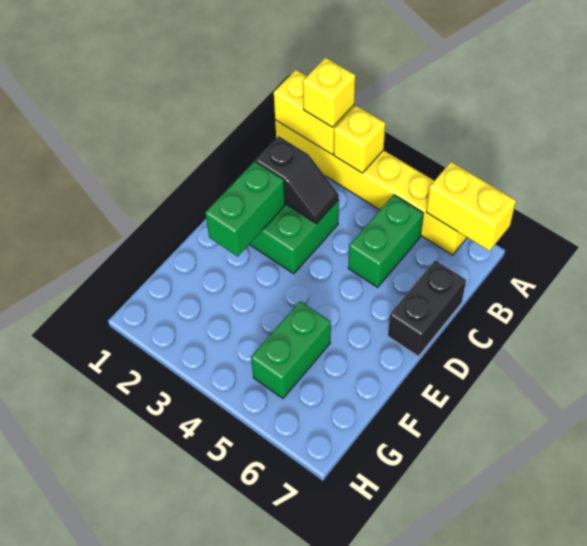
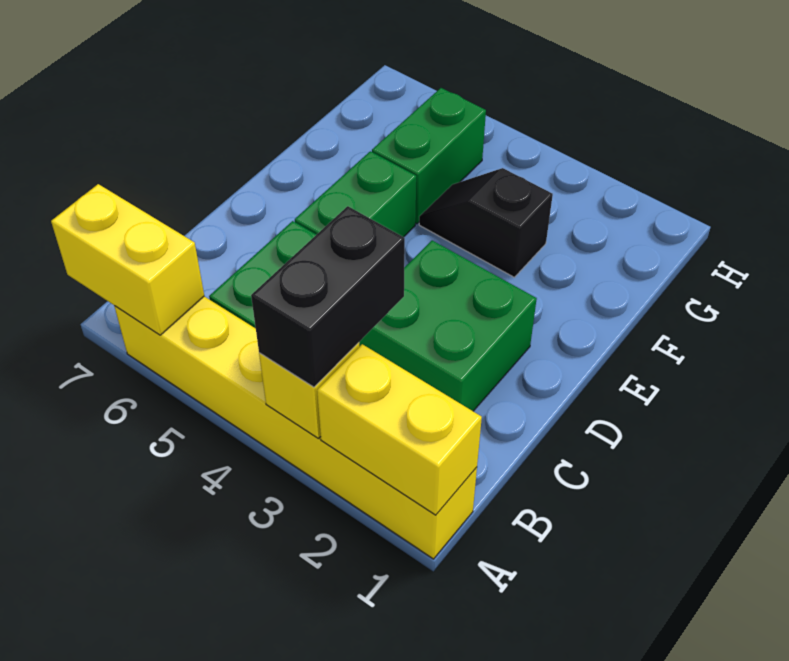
yellow 1x1 brick [303,58,355,127] -> none
black 1x2 slope [256,136,339,224] -> black 1x2 slope moved to [419,168,553,277]
black 1x2 brick [388,260,466,356] -> black 1x2 brick moved to [251,206,405,387]
green 1x2 brick [205,161,285,256] -> green 1x2 brick moved to [295,151,416,237]

